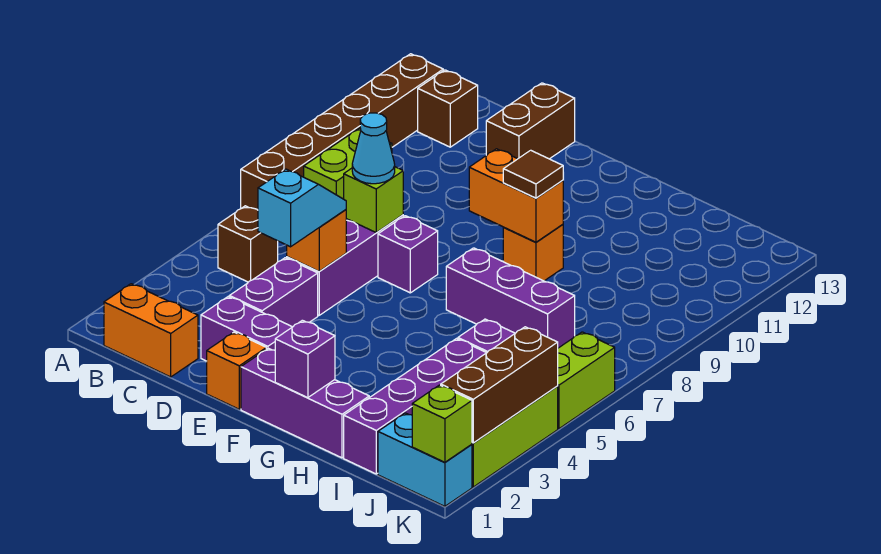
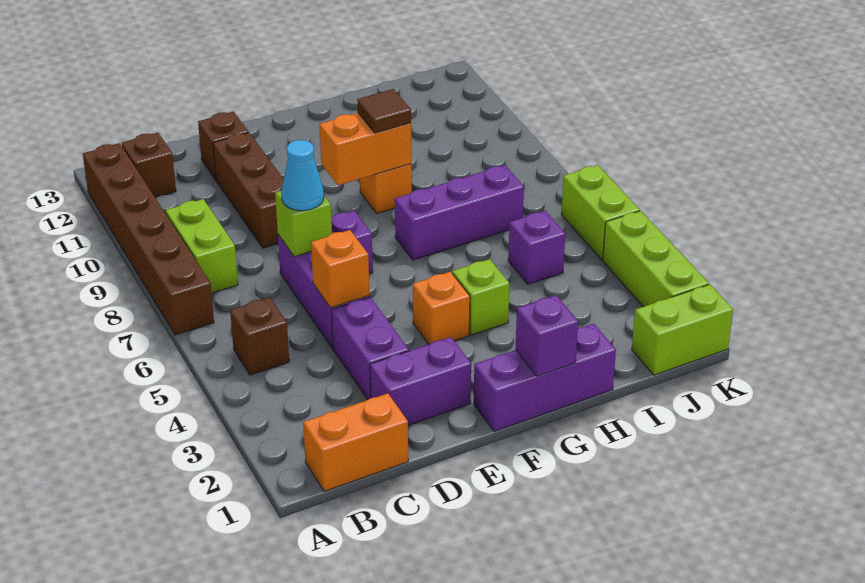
cyan 1x2 slope [258,169,346,247] -> none
brown 1x2 brick [486,83,575,159] -> brown 1x1 brick [198,112,248,180]
orange 1x1 brick [207,332,266,409] -> orange 1x1 brick moved to [413,272,470,344]
purple 1x4 brick [344,339,486,474] -> none
cyan 1x2 brick [378,413,472,506] -> lime 1x2 brick [632,284,733,375]
lime 1x1 brick [412,385,472,462] -> lime 1x1 brick moved to [452,259,509,335]
brown 1x3 brick [441,327,558,443] -> brown 1x3 brick moved to [213,132,284,248]

